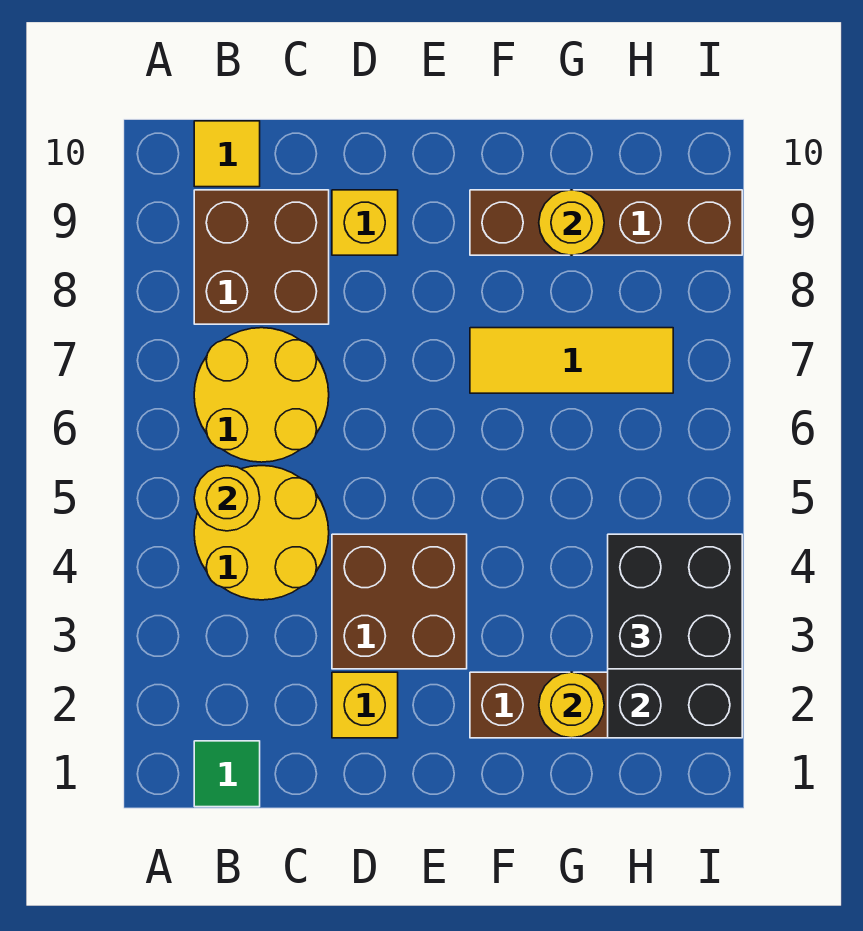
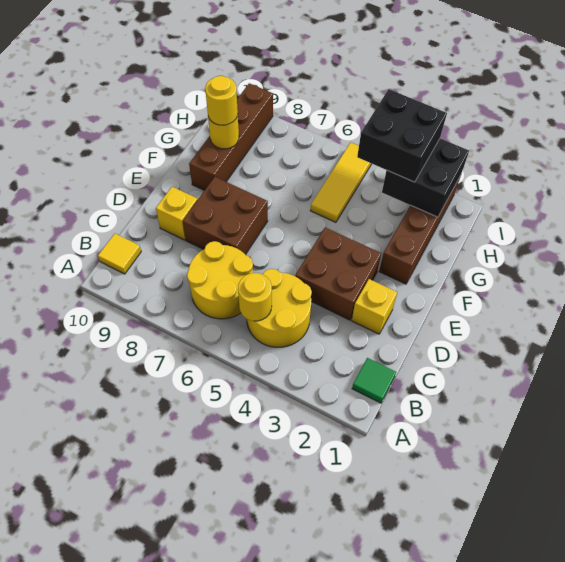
brown 2x2 brick [194,190,329,324] -> brown 2x2 brick moved to [183,177,268,255]
yellow 1x3 tile [470,328,673,393] -> yellow 1x3 tile moved to [310,142,372,222]
yellow 1x1 round brick [539,672,604,738] -> yellow 1x1 round brick moved to [205,76,238,125]

